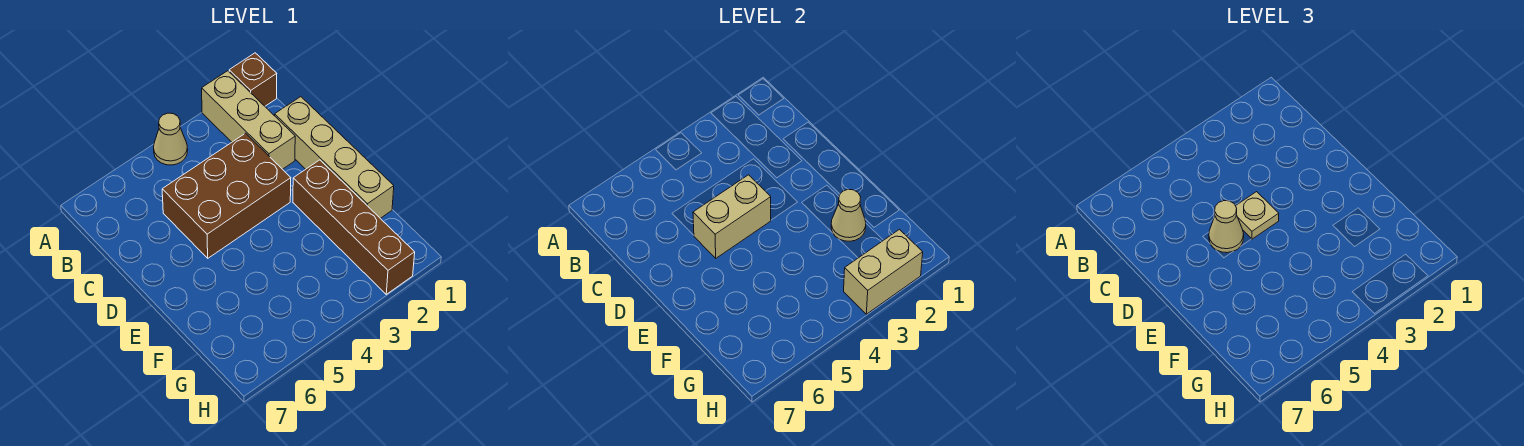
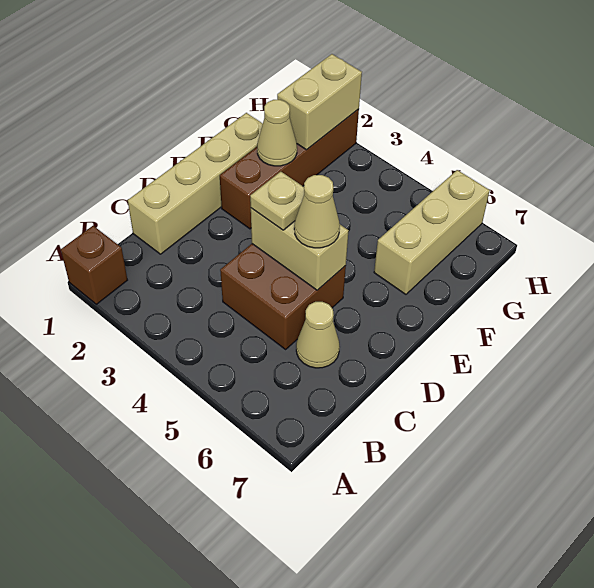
tan 1x3 brick [202,71,295,169] -> tan 1x3 brick moved to [374,170,490,294]
tan 1x1 cone [154,113,188,165] -> tan 1x1 cone moved to [296,302,339,368]
brown 2x3 brick [162,133,291,258] -> brown 2x2 brick [220,244,346,349]
tan 1x2 brick [844,229,923,314] -> tan 1x2 brick turned to [277,54,362,150]

